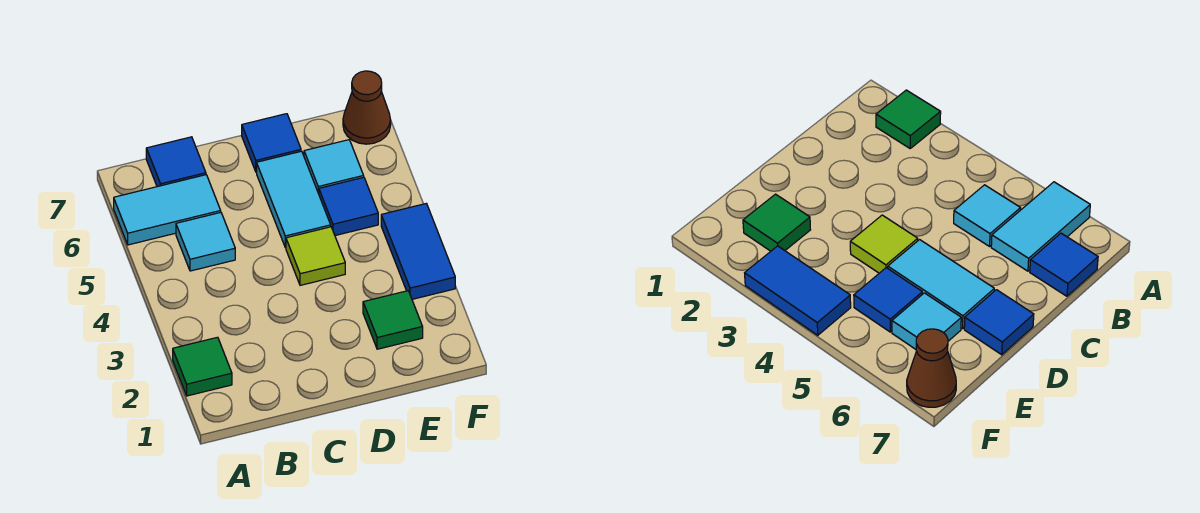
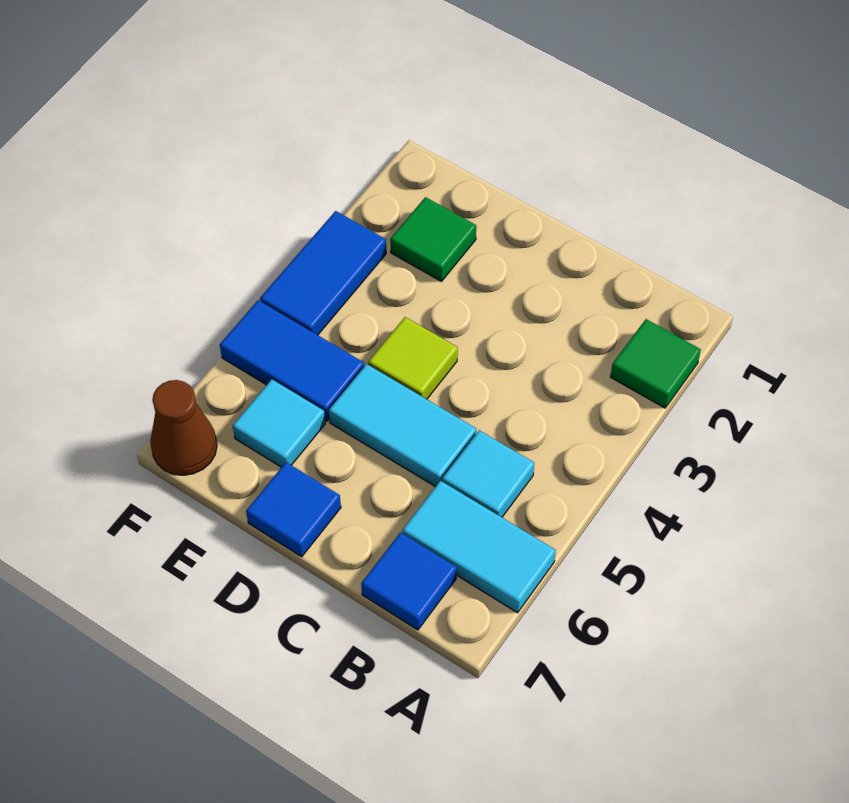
cyan 1x2 tile [257,151,331,248] -> cyan 1x2 tile turned to [329,364,476,487]
blue 1x1 tile [319,177,378,236] -> blue 1x2 tile [220,300,364,421]

